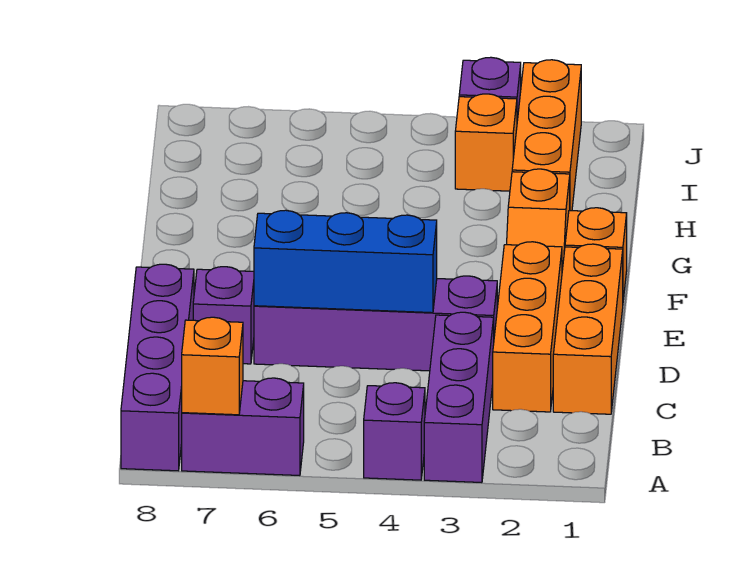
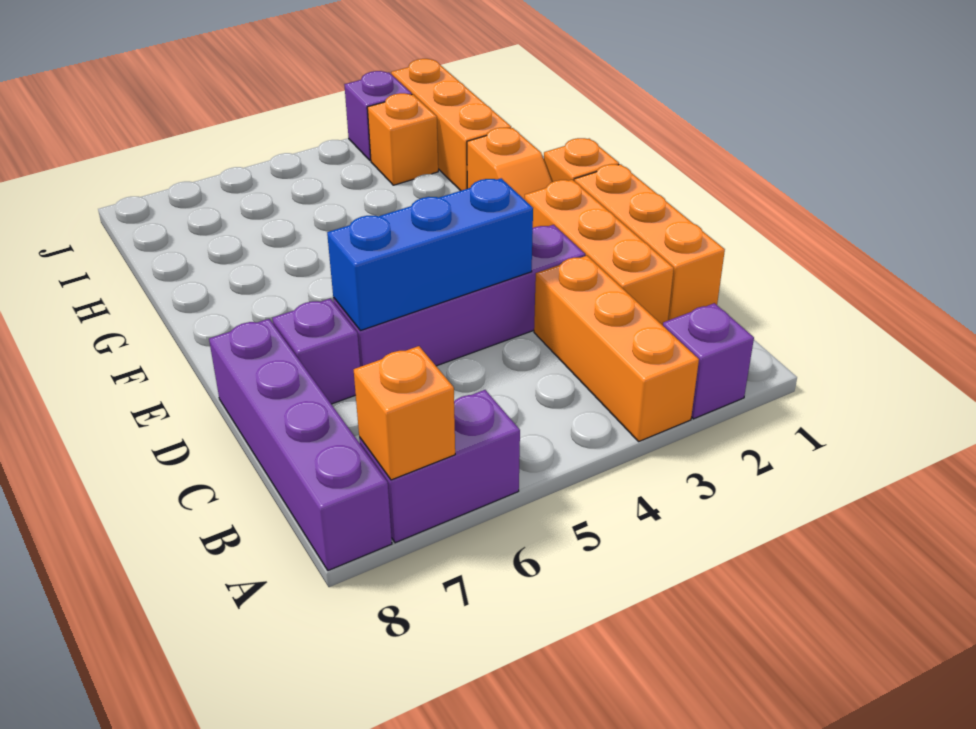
purple 1x3 brick [424,312,494,482] -> orange 1x3 brick [534,256,699,441]
purple 1x1 brick [364,383,425,480] -> purple 1x1 brick moved to [663,303,754,419]

